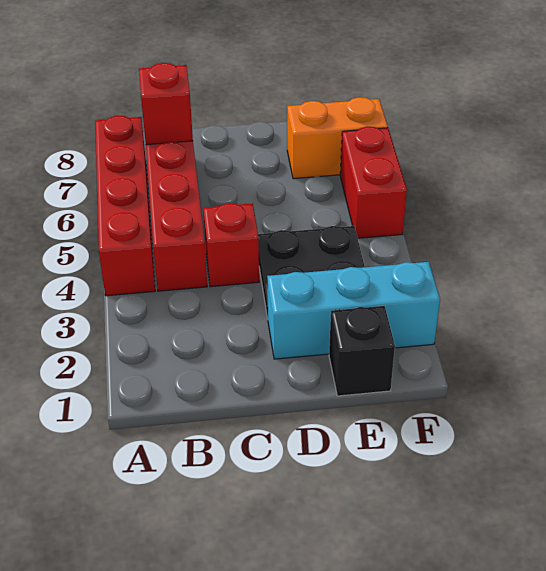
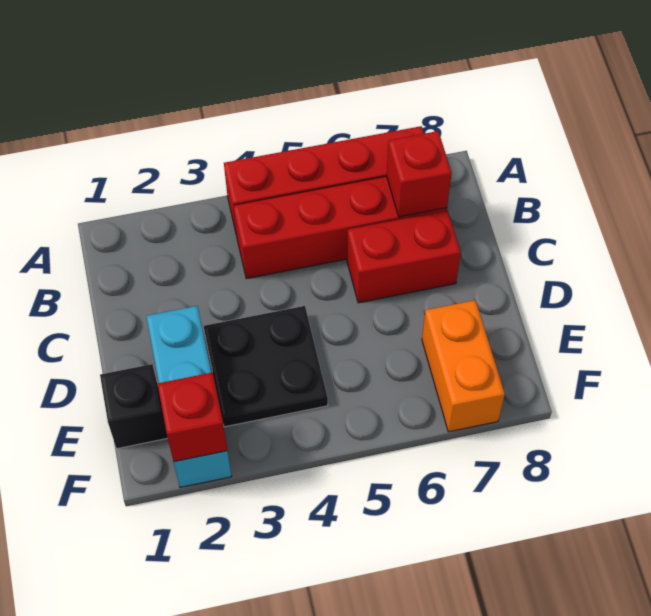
red 1x1 brick [203,203,259,287] -> red 1x1 brick moved to [157,372,227,462]
red 1x2 brick [340,126,407,238] -> red 1x2 brick moved to [347,210,461,303]

